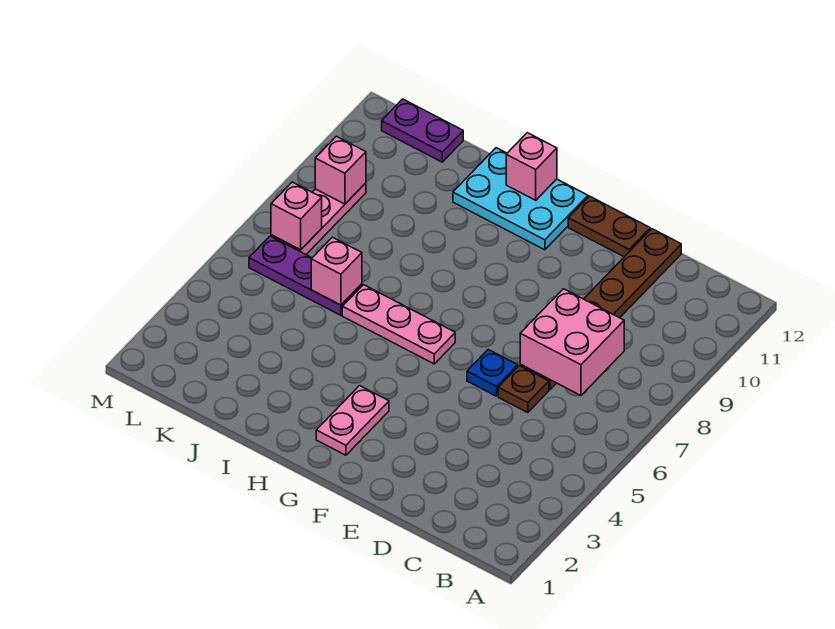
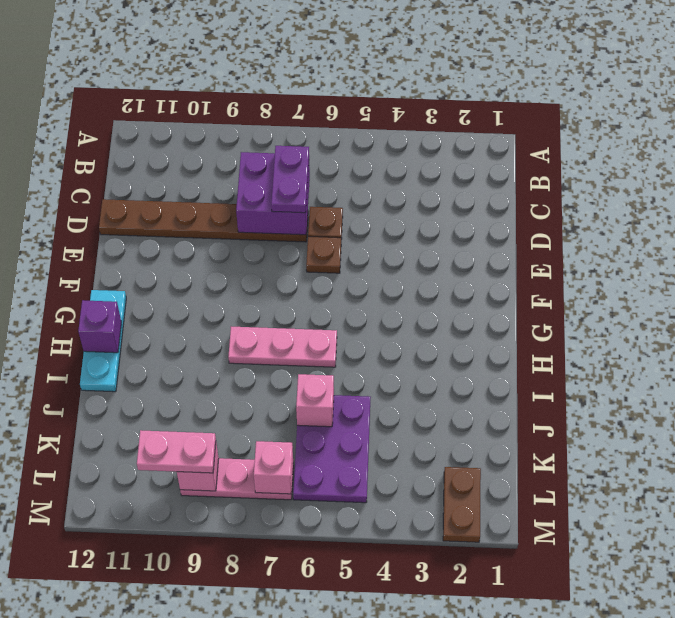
pink 2x2 brick [520,289,624,395] -> purple 2x2 brick [236,152,310,235]
blue 1x1 plate [467,350,518,396] -> brown 1x1 plate [306,236,341,273]
brown 1x2 plate [568,196,650,257] -> brown 1x2 plate moved to [443,467,481,542]
pink 1x2 plate [316,386,389,455] -> pink 1x2 plate moved to [137,430,216,473]
pink 1x3 plate [342,285,455,364] -> pink 1x3 plate turned to [228,327,337,367]
cyan 2x3 plate [453,148,588,250] -> cyan 1x3 plate [80,290,126,392]
pink 1x1 brick [506,133,557,200] -> purple 1x1 brick [78,300,121,353]
purple 1x3 plate [249,236,362,315] -> purple 2x3 plate [293,395,371,503]
purple 1x2 plate [382,99,463,162] -> purple 1x2 plate moved to [271,146,309,213]

